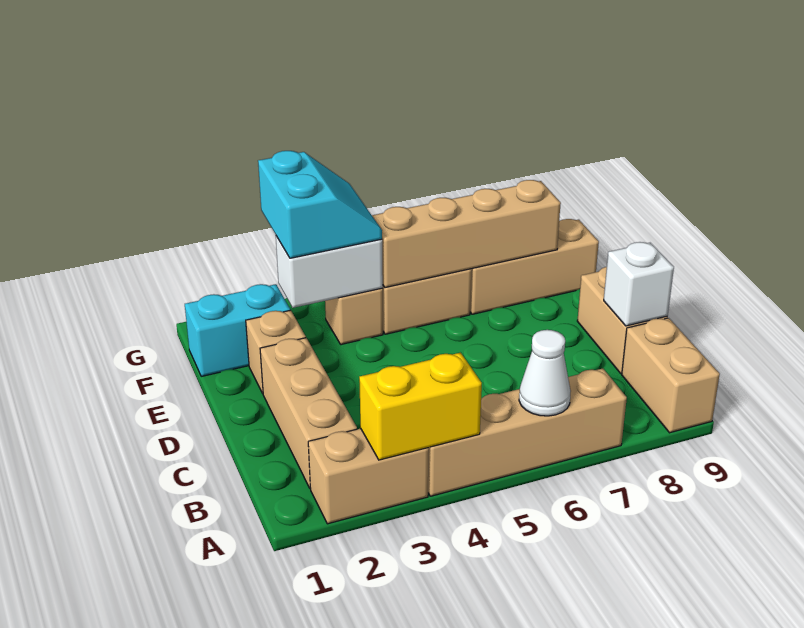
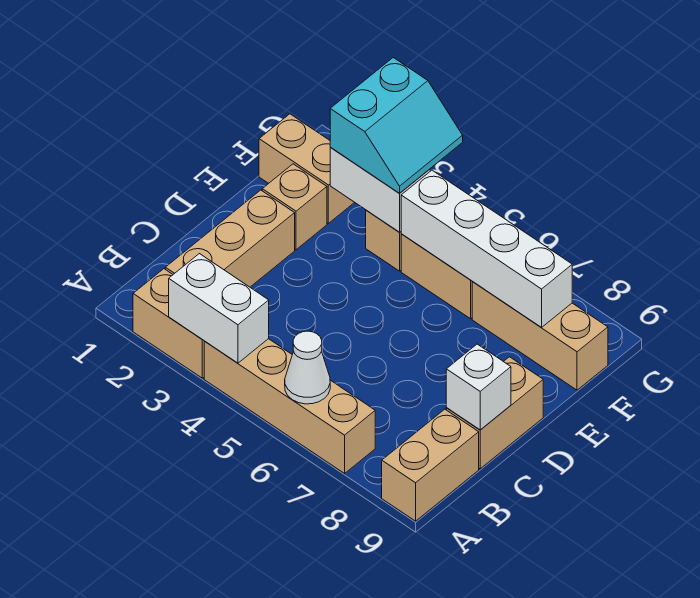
yellow 1x2 brick [359,353,482,460] -> white 1x2 brick [169,254,269,363]
cyan 1x2 brick [185,284,290,376] -> tan 1x2 brick [259,114,354,223]
tan 1x4 brick [372,180,561,288] -> white 1x4 brick [401,170,572,328]

